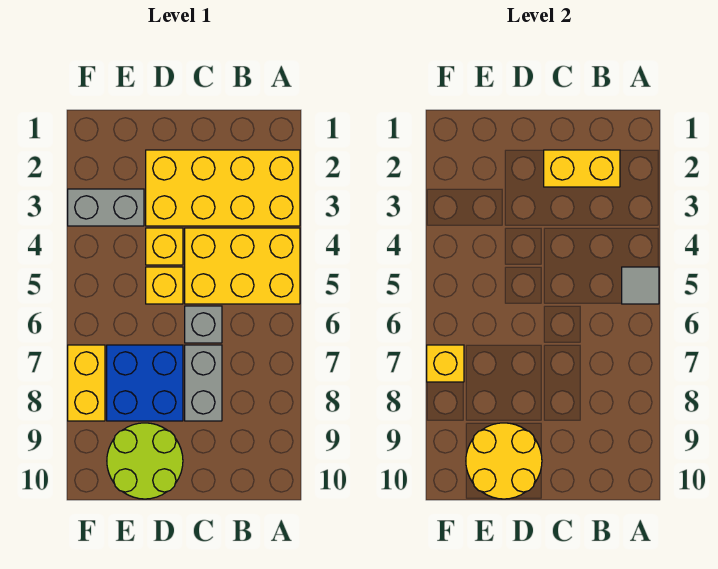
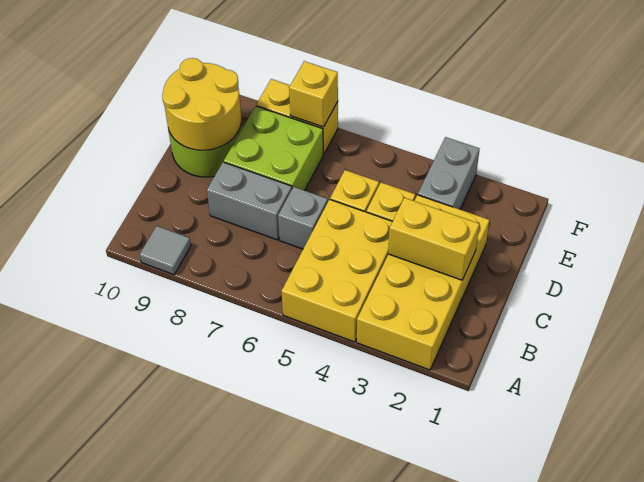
grey 1x1 tile [622,267,659,304] -> grey 1x1 tile moved to [140,226,191,275]
yellow 1x2 brick [544,150,620,187] -> yellow 1x2 brick turned to [388,198,479,280]
blue 2x2 brick [107,345,183,421] -> lime 2x2 brick [224,106,323,191]

